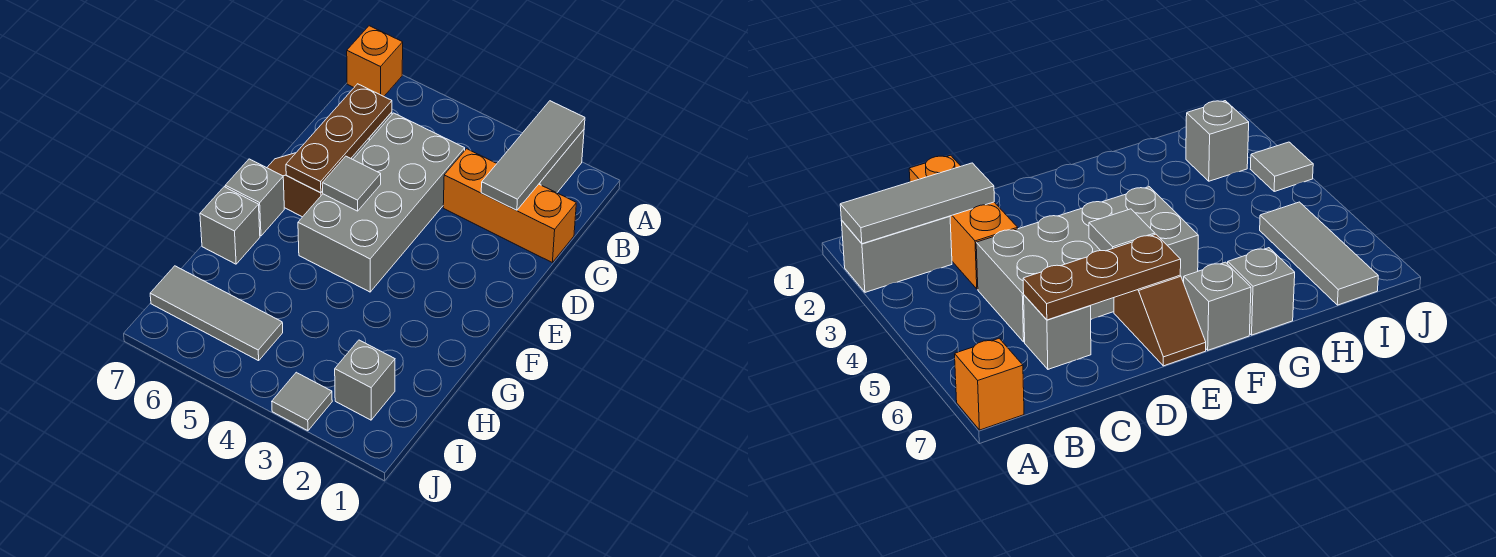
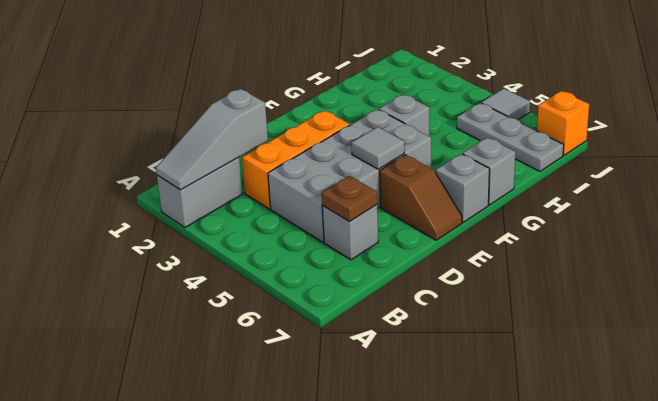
grey 1x3 tile [481,101,585,210] -> grey 1x3 slope [156,89,268,190]
orange 1x1 brick [347,26,403,96] -> orange 1x1 brick moved to [537,91,589,155]
orange 1x3 brick [443,149,576,262] -> orange 1x3 brick turned to [242,110,350,209]
brown 1x3 plate [286,84,392,193] -> brown 1x1 plate [322,176,377,221]
grey 1x1 brick [335,340,395,420] -> grey 1x1 brick moved to [379,94,429,136]
grey 1x3 tile [150,266,283,361] -> grey 1x3 plate [457,103,564,171]
grey 1x1 tile [272,372,332,431] -> grey 1x1 tile moved to [481,89,530,120]

